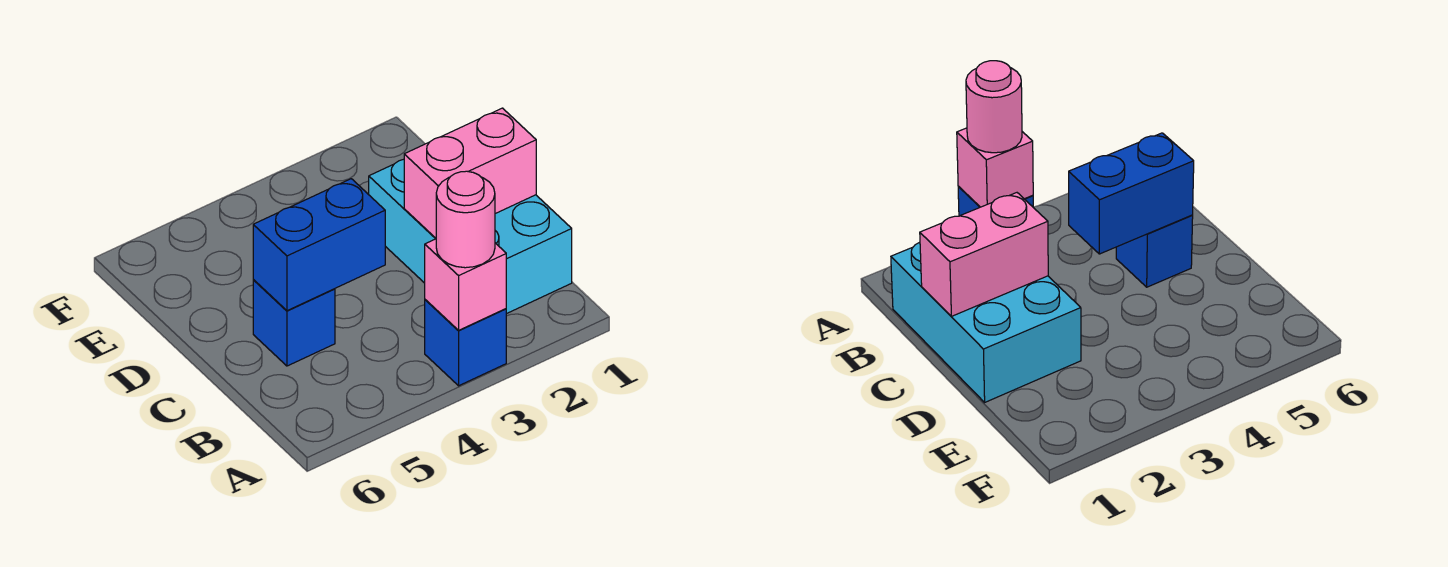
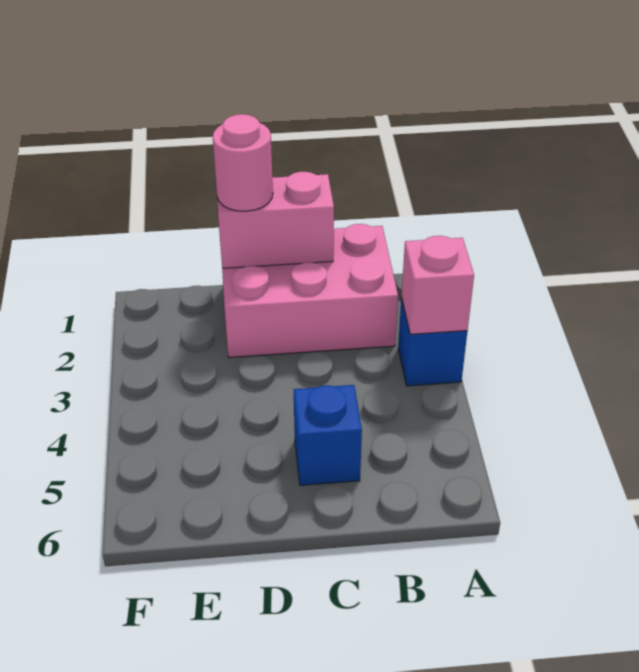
pink 1x1 round brick [436,171,495,268] -> pink 1x1 round brick moved to [213,114,273,211]
cyan 2x3 brick [369,159,572,314] -> pink 2x3 brick [222,224,398,357]
pink 1x2 brick [404,108,536,238] -> pink 1x2 brick turned to [217,172,334,268]
blue 1x2 brick [253,179,385,311] -> none

